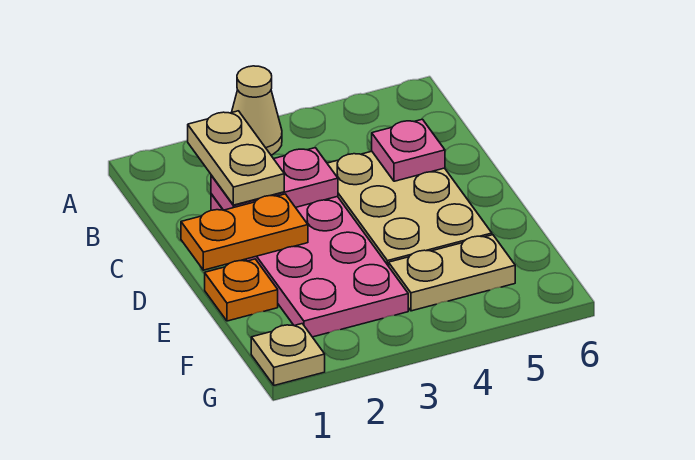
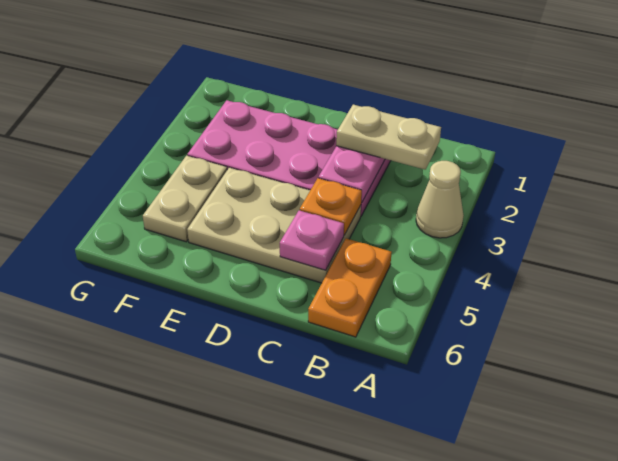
orange 1x2 plate [181,194,308,270] -> orange 1x2 plate moved to [308,238,392,337]
orange 1x1 plate [205,259,278,321] -> orange 1x1 plate moved to [300,178,362,235]
tan 1x1 plate [251,324,325,385] -> none

